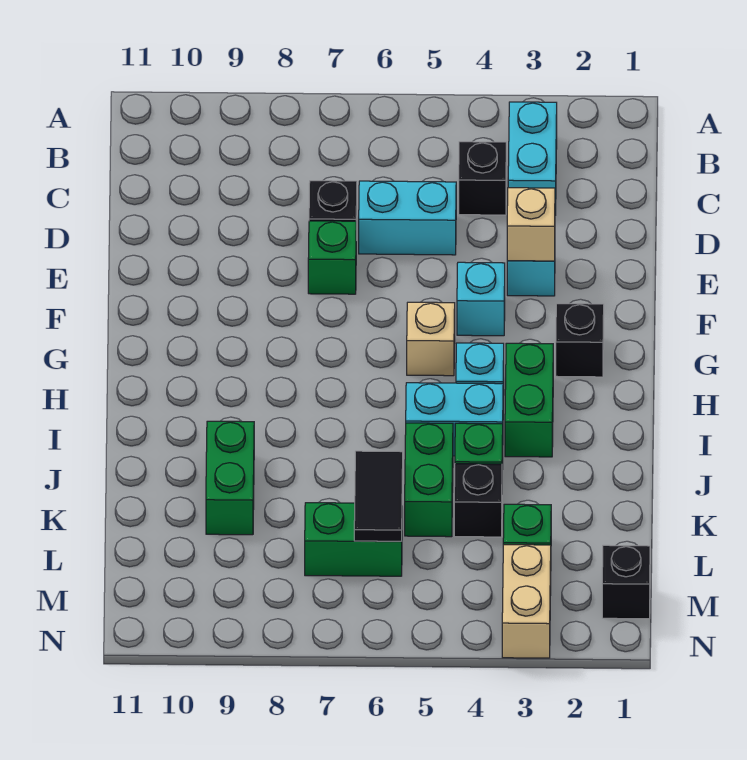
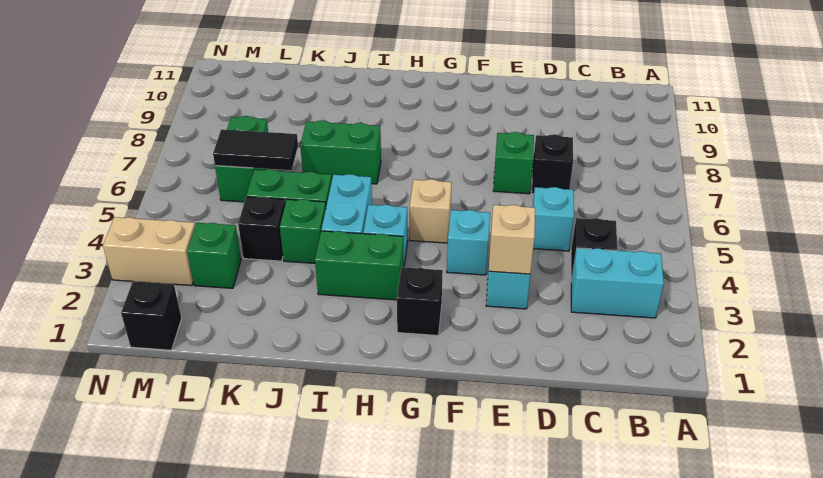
cyan 1x2 brick [359,181,456,255] -> cyan 1x1 brick [533,187,574,251]
green 1x2 brick [206,421,254,535] -> green 1x2 brick moved to [300,120,381,184]

